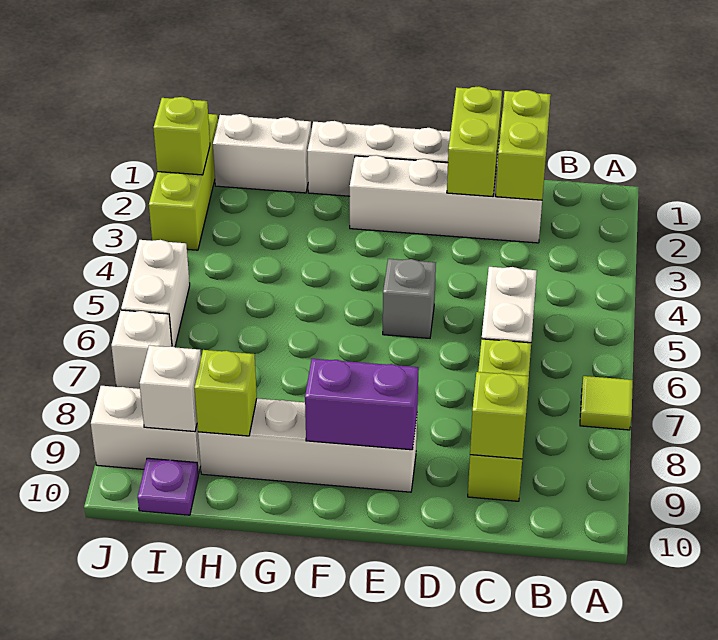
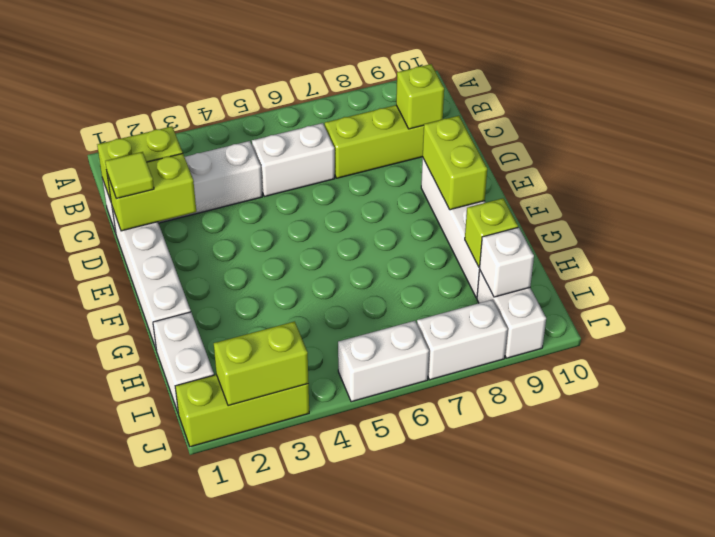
lime 1x1 tile [580,376,633,430] -> lime 1x1 tile moved to [105,152,154,199]
white 1x4 brick [350,155,542,243] -> white 1x4 brick turned to [102,141,262,233]
grey 1x1 brick [383,259,436,338] -> none
purple 1x2 brick [305,359,419,450] -> lime 1x2 brick [423,116,487,210]
purple 1x1 plate [138,458,198,515] -> none
lime 1x1 brick [153,97,210,175] -> lime 1x2 brick [214,321,308,406]
white 1x1 brick [111,310,172,389] -> white 1x2 brick [417,300,508,380]

